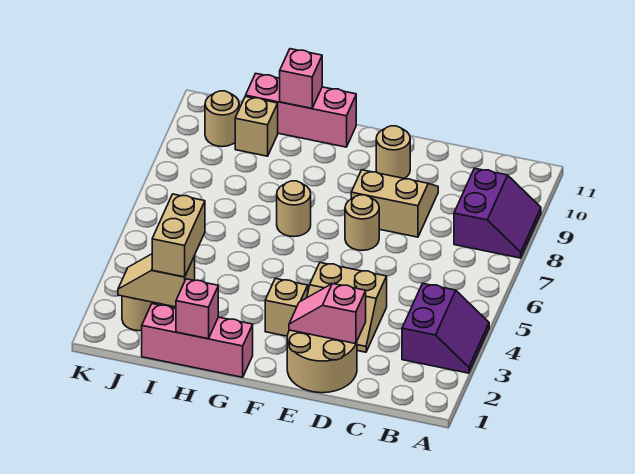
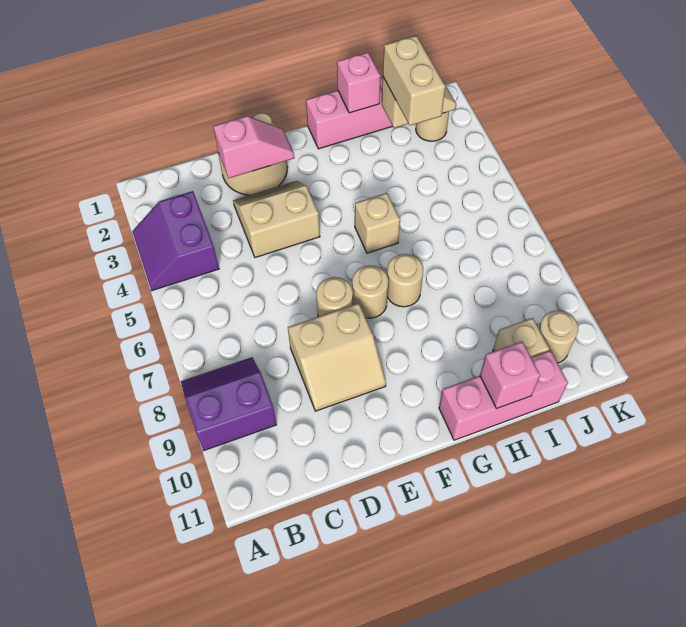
purple 2x2 slope [454,168,541,258] -> purple 2x2 slope turned to [181,357,277,451]
tan 1x1 round brick [376,126,410,178] -> tan 1x1 round brick moved to [352,265,388,318]
tan 1x1 brick [265,279,308,336] -> tan 1x1 brick moved to [355,193,400,253]

